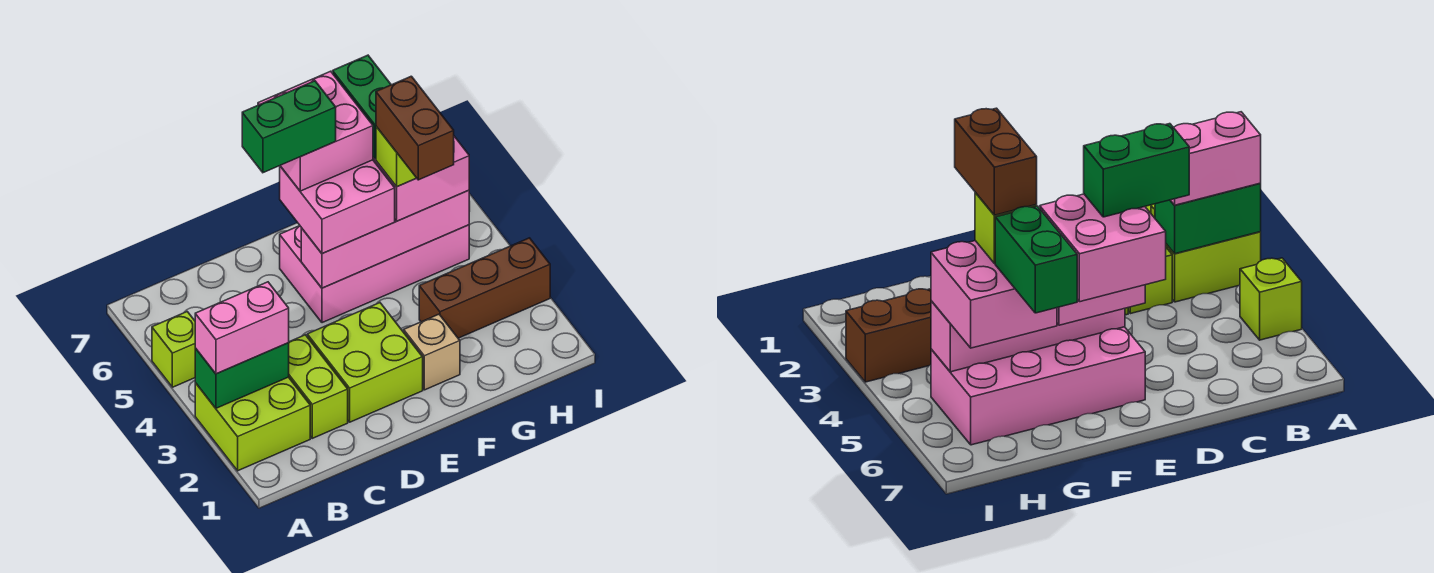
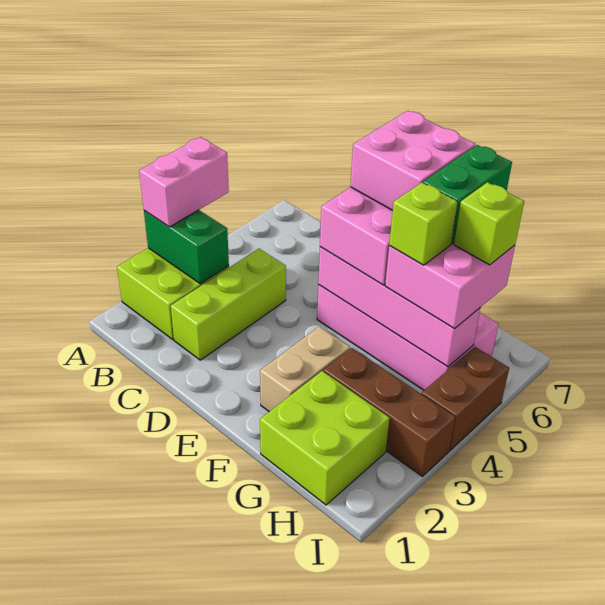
pink 1x2 brick [195,282,289,374] -> pink 1x2 brick turned to [139,137,229,227]
lime 1x1 brick [152,312,195,387] -> lime 1x1 brick moved to [454,182,524,265]
lime 1x2 brick [289,335,348,438] -> lime 1x3 brick [171,249,286,360]
lime 2x2 brick [307,303,423,422] -> lime 2x2 brick moved to [260,371,390,505]
green 1x2 brick [242,81,336,173] -> none
tan 1x1 brick [404,314,460,390] -> tan 1x2 brick [260,326,350,412]
brown 1x2 brick [376,76,454,180] -> brown 1x2 brick moved to [422,347,509,450]

